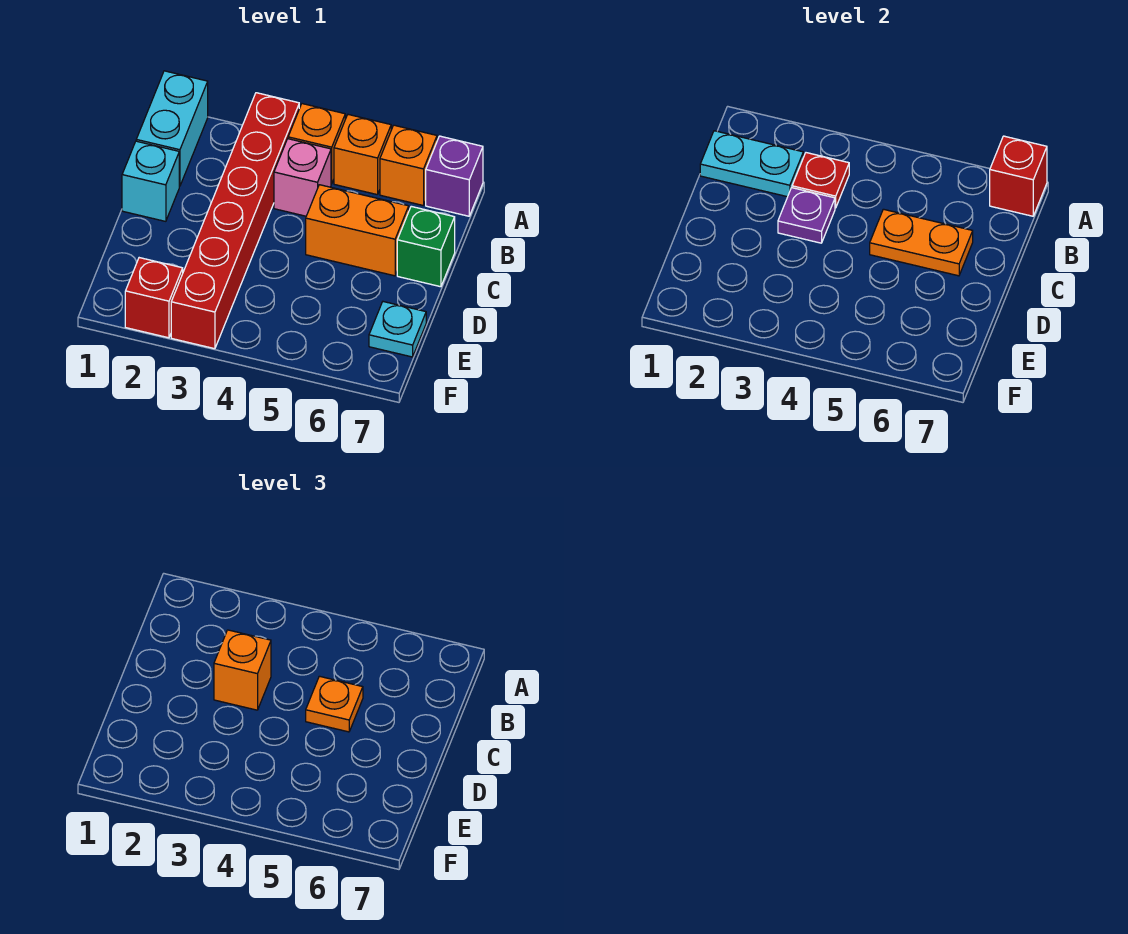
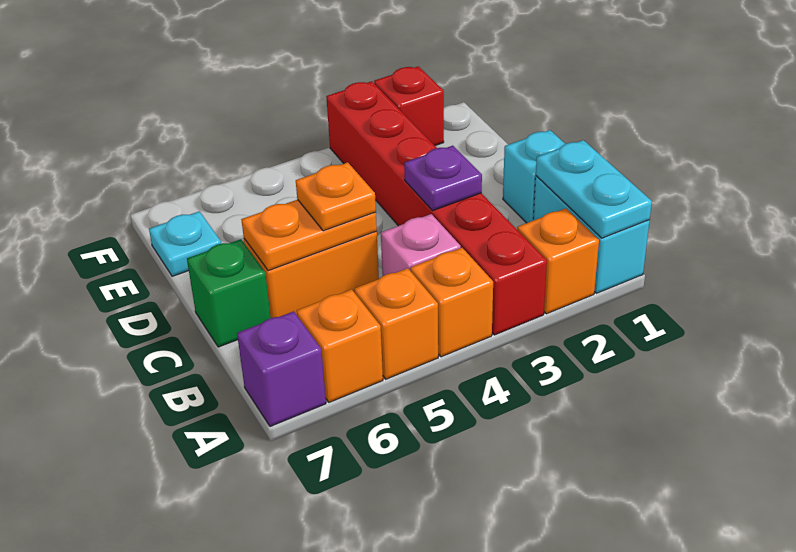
red 1x1 brick [990,136,1047,216] -> none
cyan 1x2 plate [700,131,803,197] -> cyan 1x2 plate turned to [536,140,652,238]
red 1x1 plate [792,153,849,208] -> none
orange 1x1 brick [214,630,271,710] -> orange 1x1 brick moved to [517,208,599,314]

